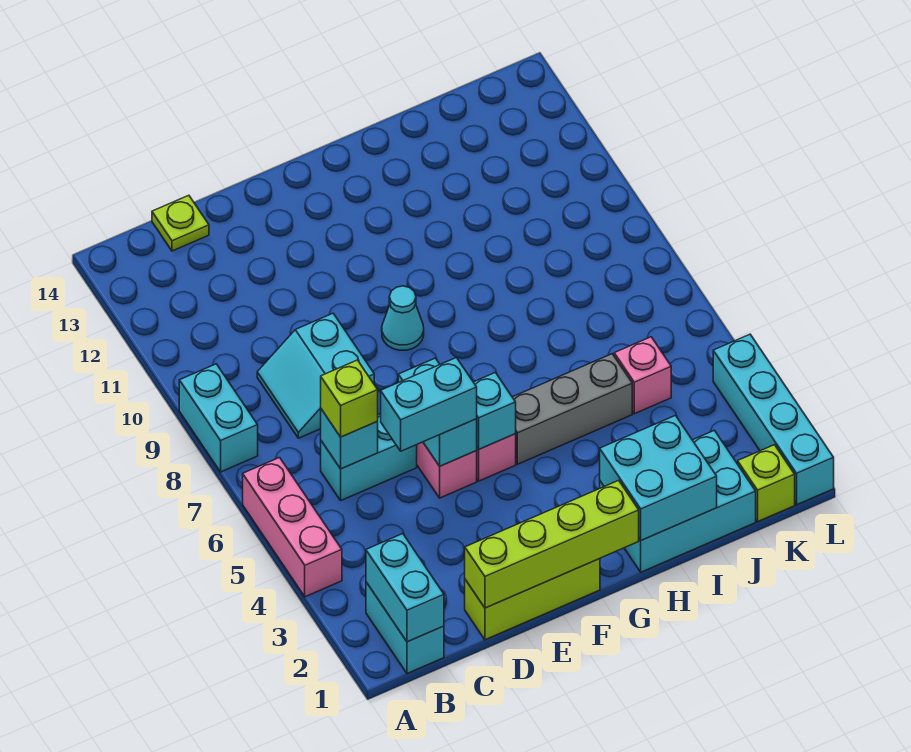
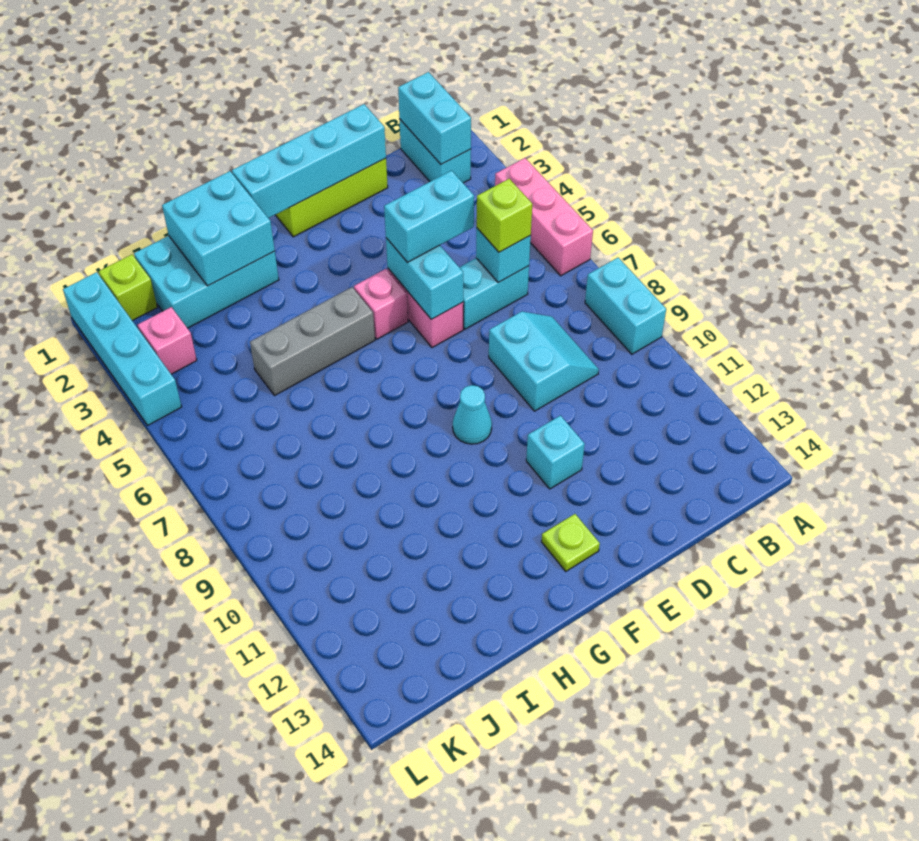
lime 1x1 plate [152,195,209,251] -> lime 1x1 plate moved to [542,514,600,571]
lime 1x4 brick [464,480,639,608] -> cyan 1x4 brick [232,104,386,218]
cyan 1x1 brick [474,373,516,449] -> cyan 1x1 brick moved to [526,416,585,489]
pink 1x1 brick [614,337,671,414] -> pink 1x1 brick moved to [138,307,197,374]

